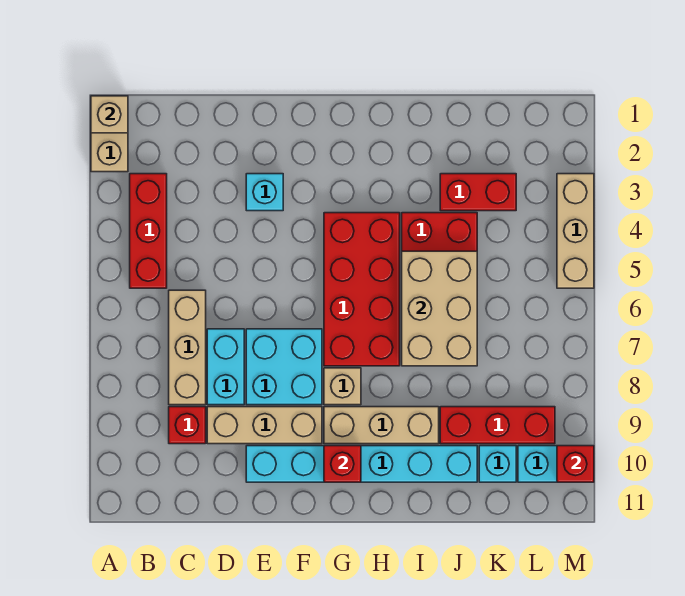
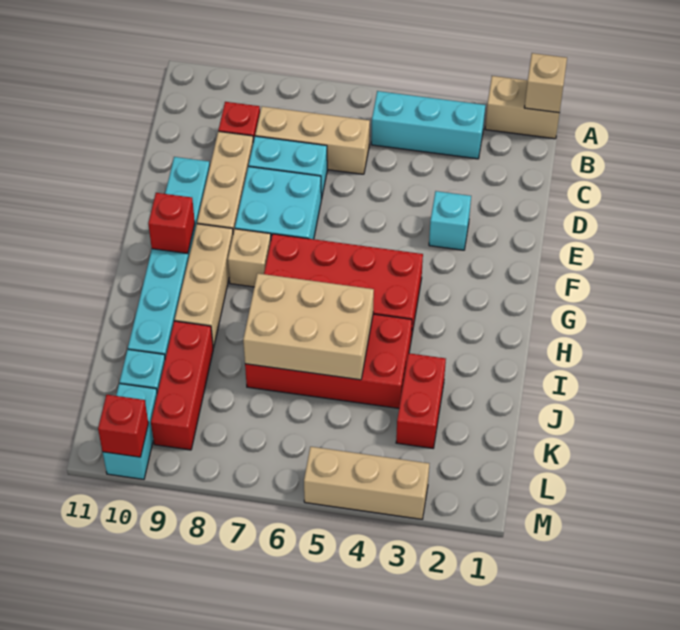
red 1x3 brick [130,174,167,288] -> cyan 1x3 brick [371,91,485,159]

